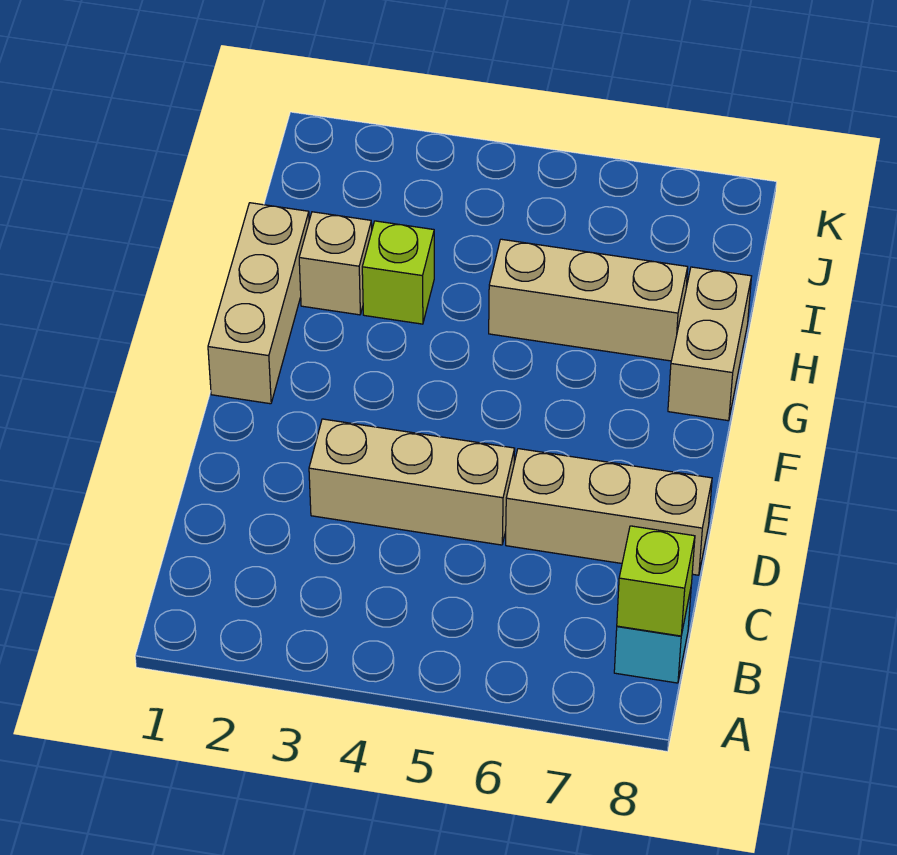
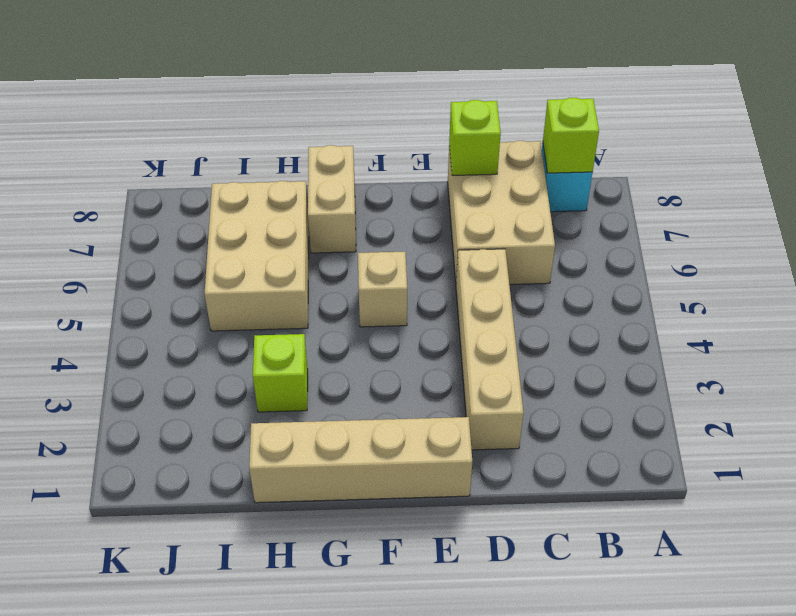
tan 1x3 brick [309,419,515,545] -> tan 1x4 brick [456,249,523,450]
tan 1x3 brick [506,449,712,575] -> tan 2x3 brick [448,141,555,284]
none -> lime 1x1 brick [449,100,501,175]
tan 1x3 brick [208,203,309,404] -> tan 1x4 brick [249,417,472,503]
tan 1x2 brick [668,267,752,421] -> tan 1x2 brick turned to [308,145,356,253]
tan 1x1 brick [299,212,372,315] -> tan 1x1 brick moved to [358,252,407,327]
tan 1x3 brick [489,239,688,361] -> tan 2x3 brick [205,181,309,331]

